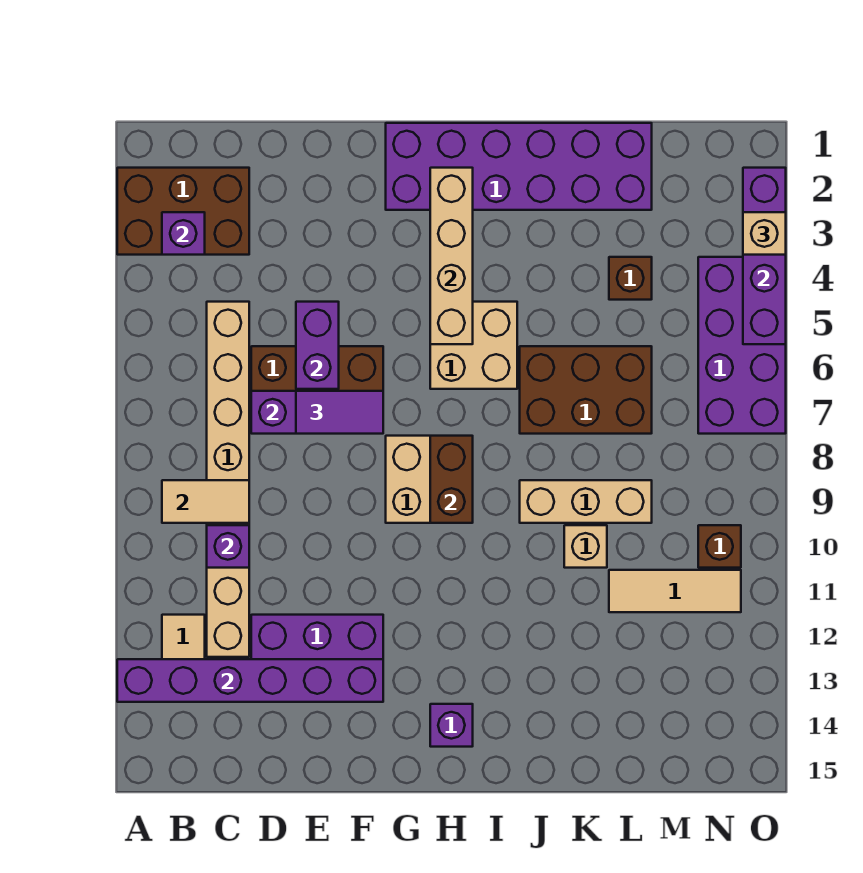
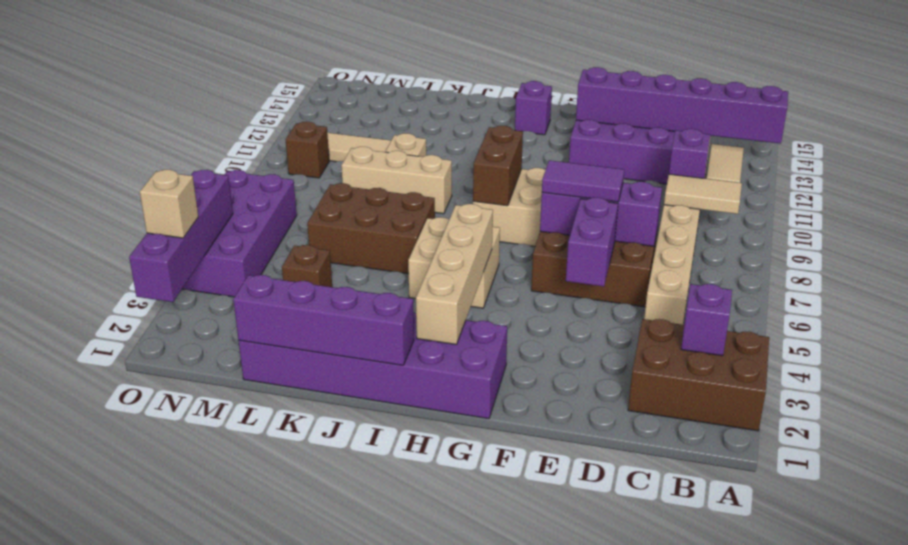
none -> purple 1x4 brick [233,275,414,365]

